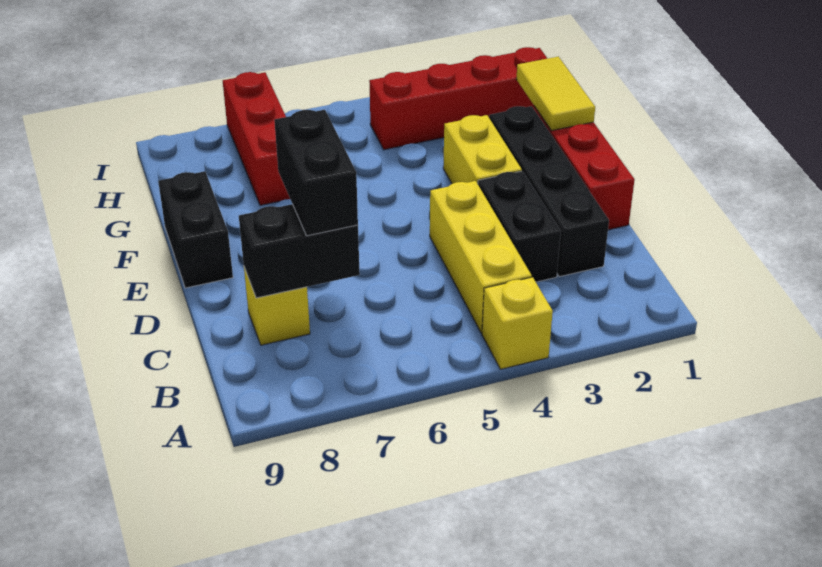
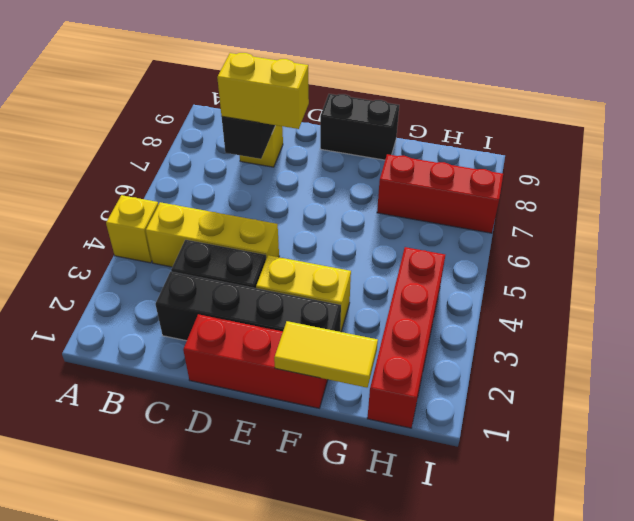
black 1x2 brick [274,110,358,236] -> yellow 1x2 brick [217,53,309,129]

